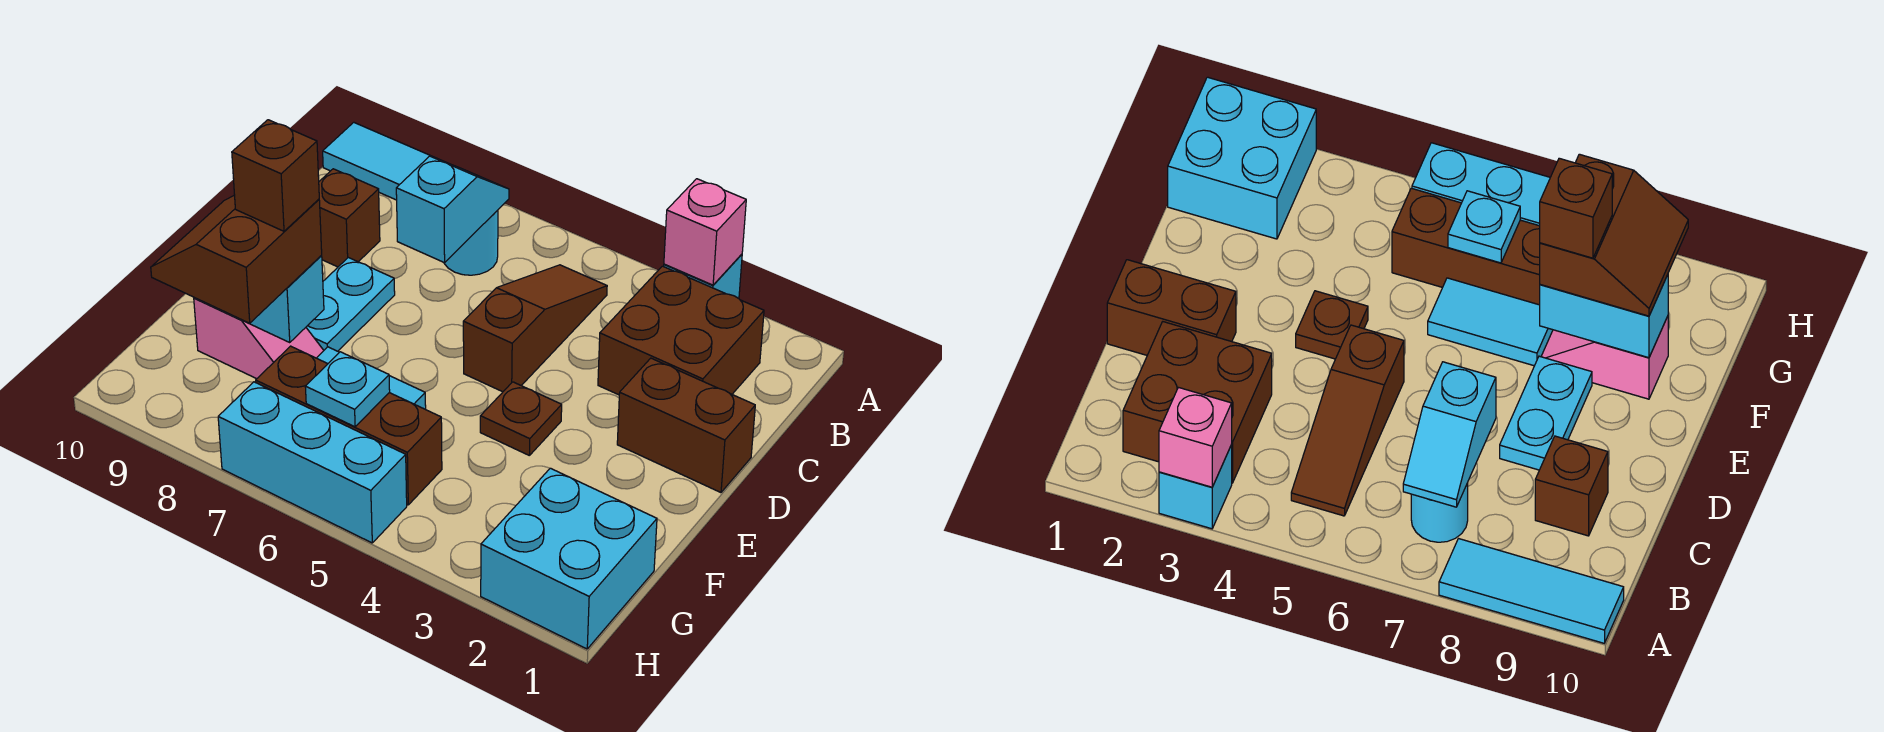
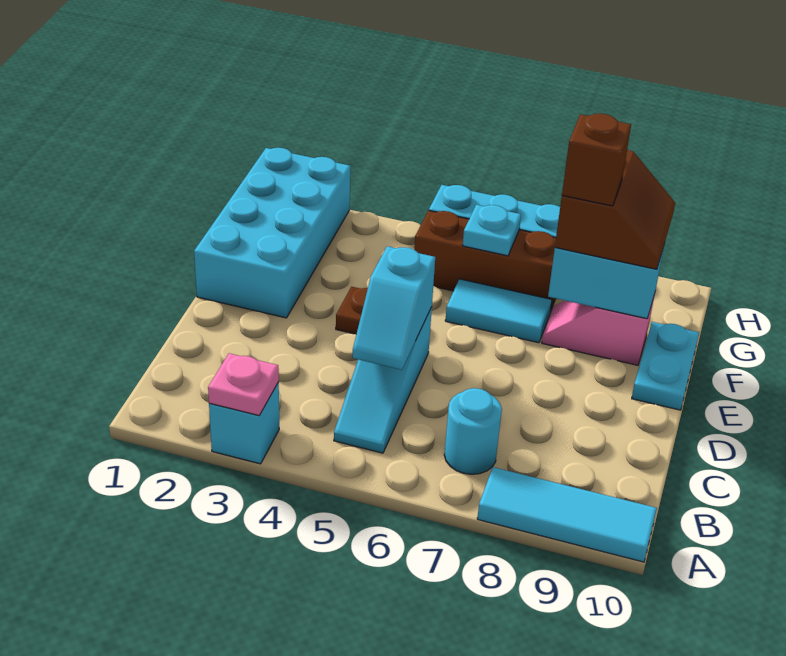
pink 1x1 brick [664,179,746,285] -> pink 1x1 plate [208,353,279,416]
brown 2x2 brick [598,266,764,395] -> none
brown 1x3 slope [463,265,607,392] -> cyan 1x3 slope [334,308,432,453]
cyan 1x2 slope [396,156,509,263] -> cyan 1x2 slope moved to [353,246,435,370]
brown 1x1 brick [319,169,380,267] -> none
brown 1x2 brick [617,358,755,493] -> none
cyan 1x2 plate [306,258,395,351] -> cyan 1x2 plate moved to [632,322,699,410]
cyan 2x2 brick [481,468,657,649] -> cyan 2x4 brick [194,148,350,318]

